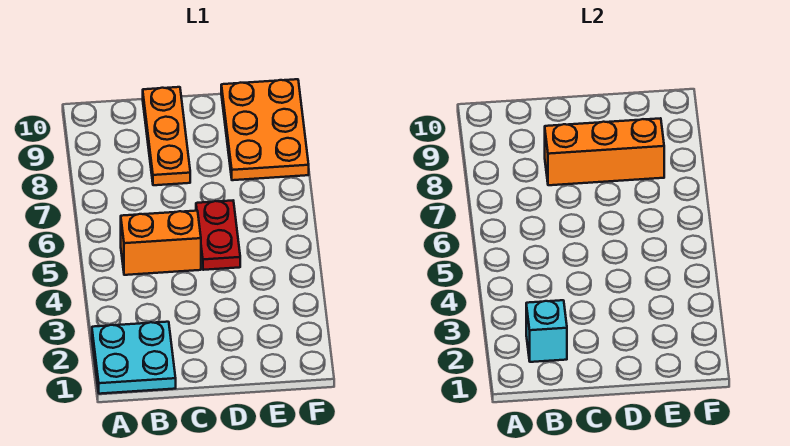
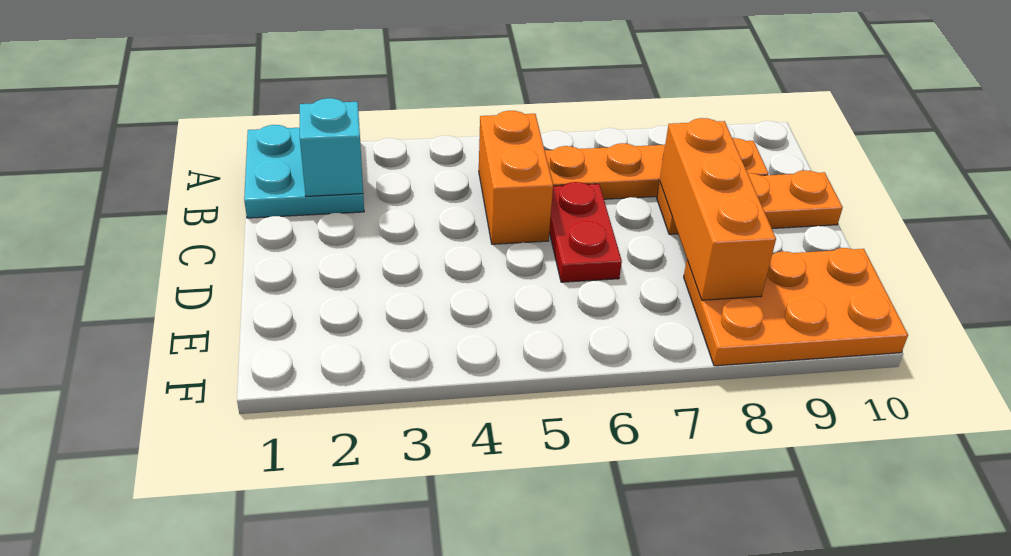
none -> orange 1x4 plate [545,138,768,199]
red 1x2 plate [196,201,240,270] -> red 1x2 plate turned to [549,182,622,282]

